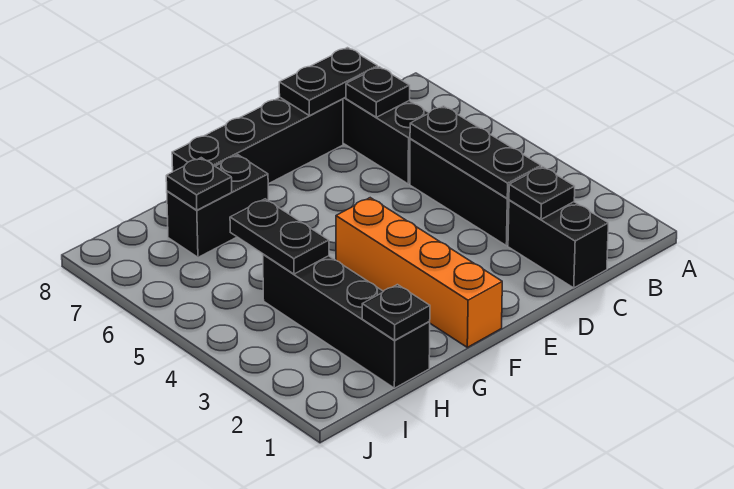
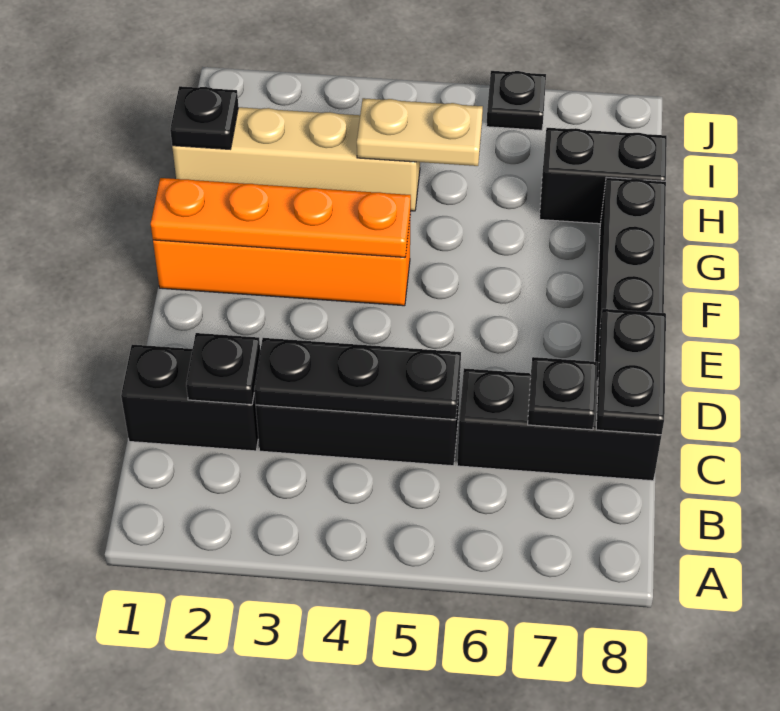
none -> orange 1x4 plate [151,178,411,257]
black 1x2 brick [167,155,268,257] -> black 1x2 brick turned to [540,128,667,224]
black 1x4 brick [263,254,430,388] -> tan 1x4 brick [172,107,420,211]
black 1x2 plate [230,199,329,274] -> tan 1x2 plate [357,98,483,166]
black 1x1 plate [166,158,232,210] -> black 1x1 plate moved to [486,71,546,130]

